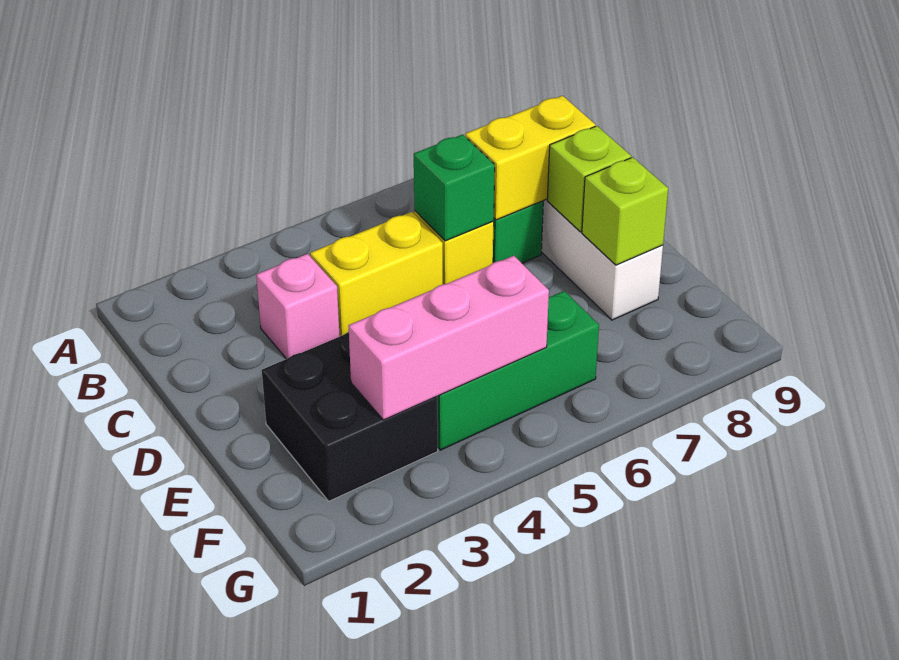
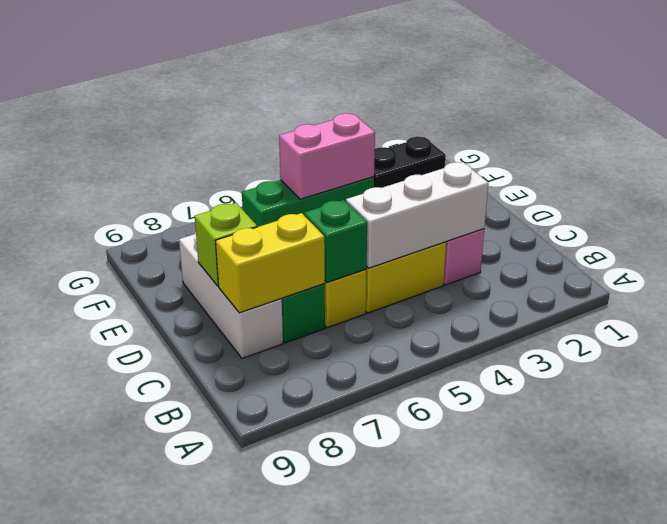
none -> white 1x3 brick [346,162,488,268]
black 2x2 brick [262,332,438,501] -> black 1x2 brick [374,137,446,188]
lime 1x1 brick [582,157,668,265] -> none
pink 1x3 brick [349,256,549,420] -> pink 1x2 brick [279,113,375,199]

